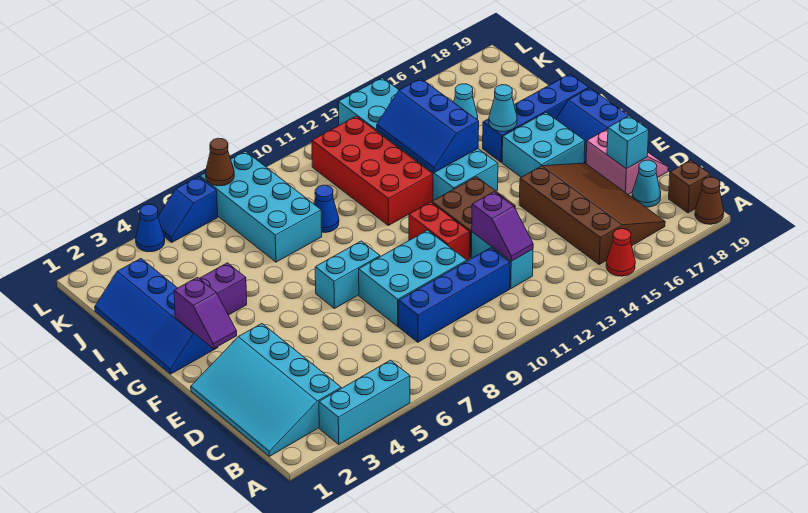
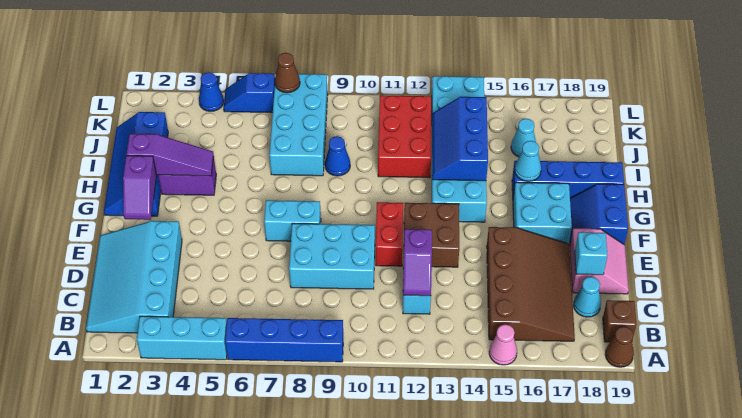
red 1x1 cone [606,229,635,276] -> pink 1x1 cone [489,324,517,365]
blue 1x4 brick [399,248,510,342] -> blue 1x4 brick moved to [225,318,343,362]
none -> purple 1x3 slope [127,134,214,176]
red 2x4 brick [312,116,433,225] -> red 2x3 brick [378,95,431,178]

